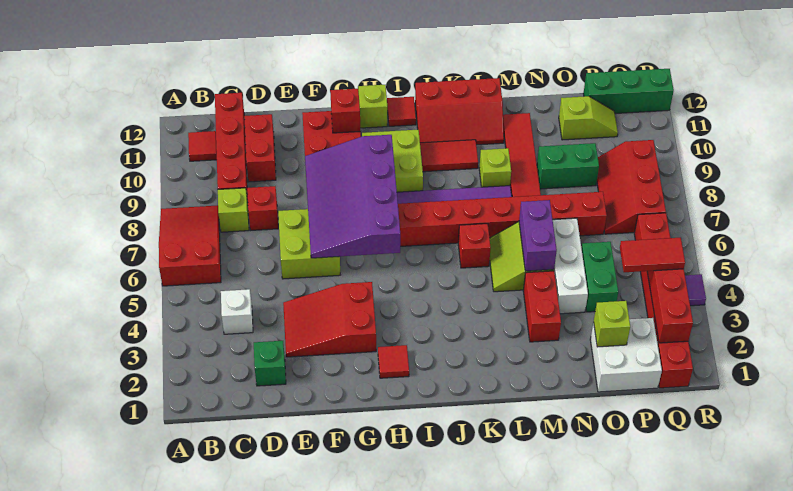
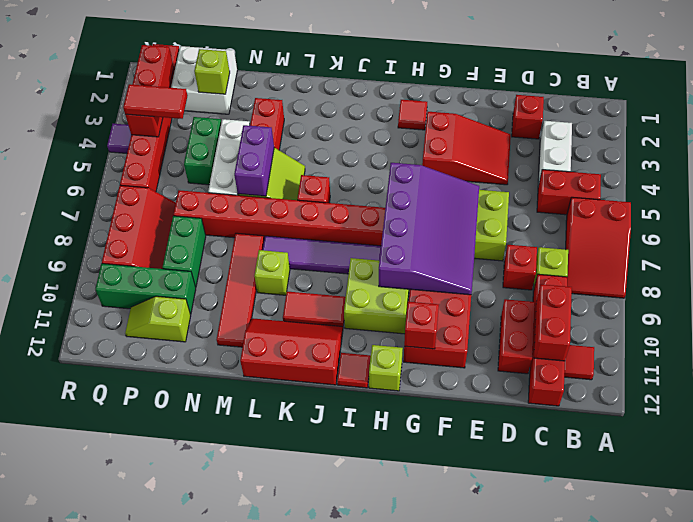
none -> red 1x2 brick [537,170,601,215]
white 1x1 brick [221,289,253,334] -> white 1x2 brick [538,121,572,185]
none -> red 1x2 brick [534,284,572,361]
green 1x1 brick [254,341,286,386] -> red 1x1 brick [512,95,544,139]
green 1x2 brick [537,143,599,189] -> green 1x2 brick turned to [162,216,206,287]
green 1x3 brick [583,69,674,114] -> green 1x3 brick moved to [95,264,196,314]

